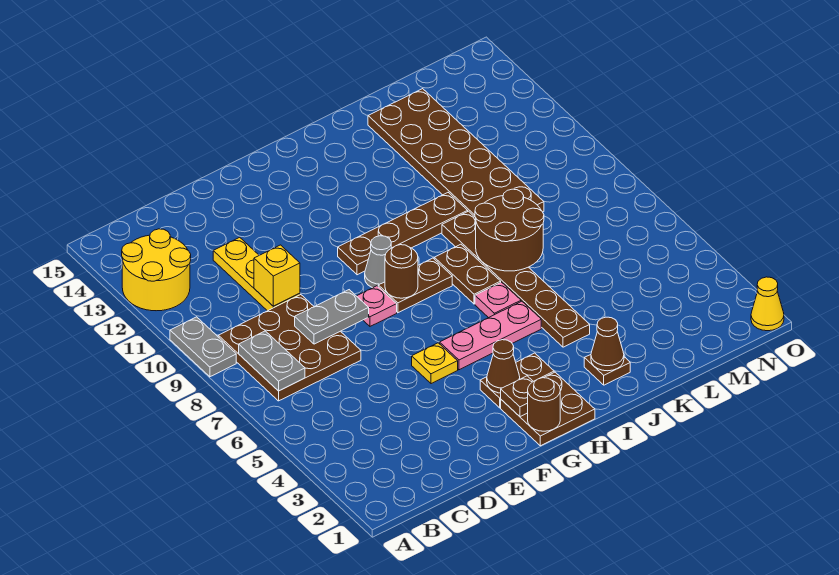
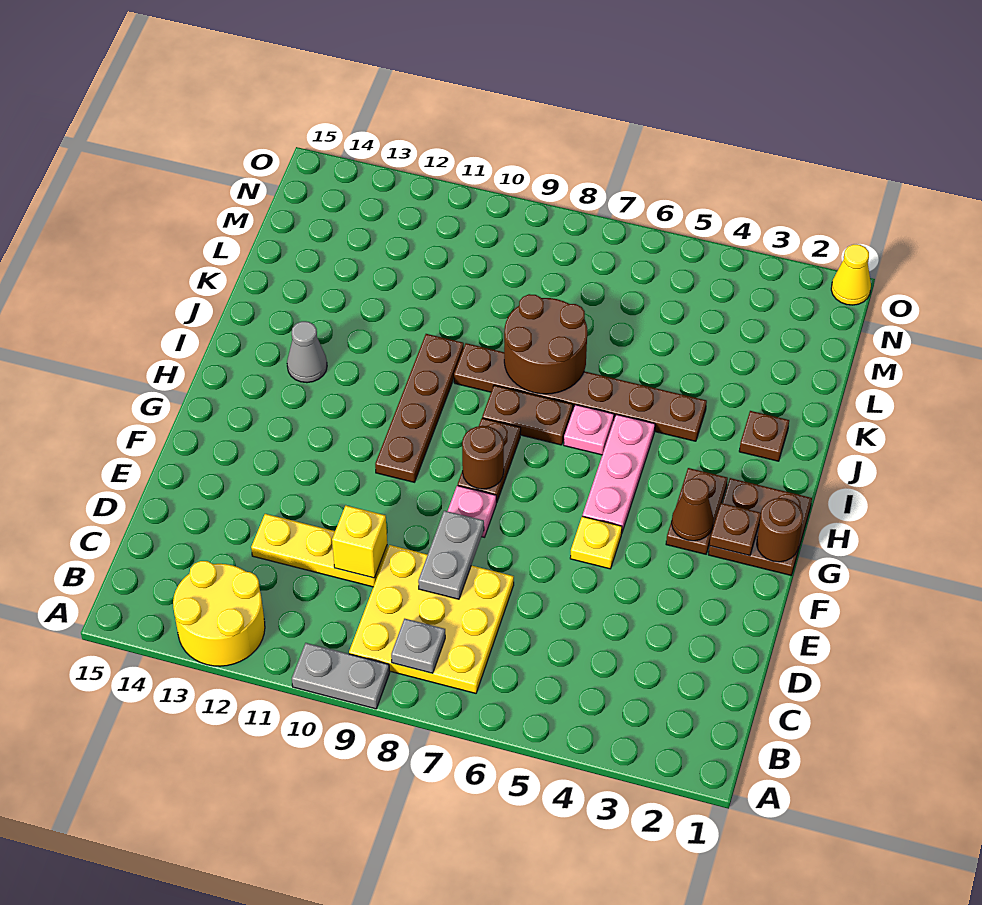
brown 3x3 plate [218,295,361,401] -> yellow 3x3 plate [349,545,514,693]
grey 1x2 plate [239,331,305,391] -> grey 1x1 plate [391,619,445,673]
grey 1x1 cone [365,236,391,288] -> grey 1x1 cone moved to [287,321,327,383]
brown 1x1 cone [591,317,624,371] -> none
brown 2x6 plate [368,89,544,217] -> none

